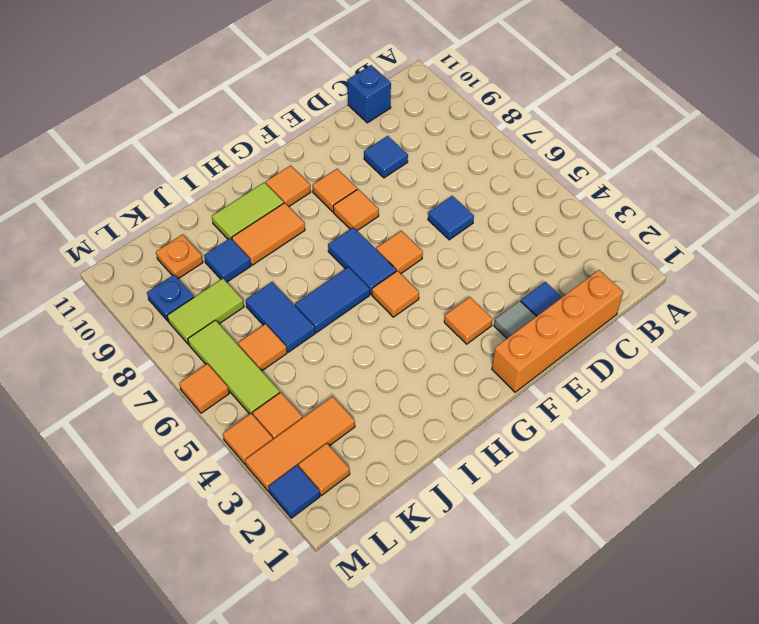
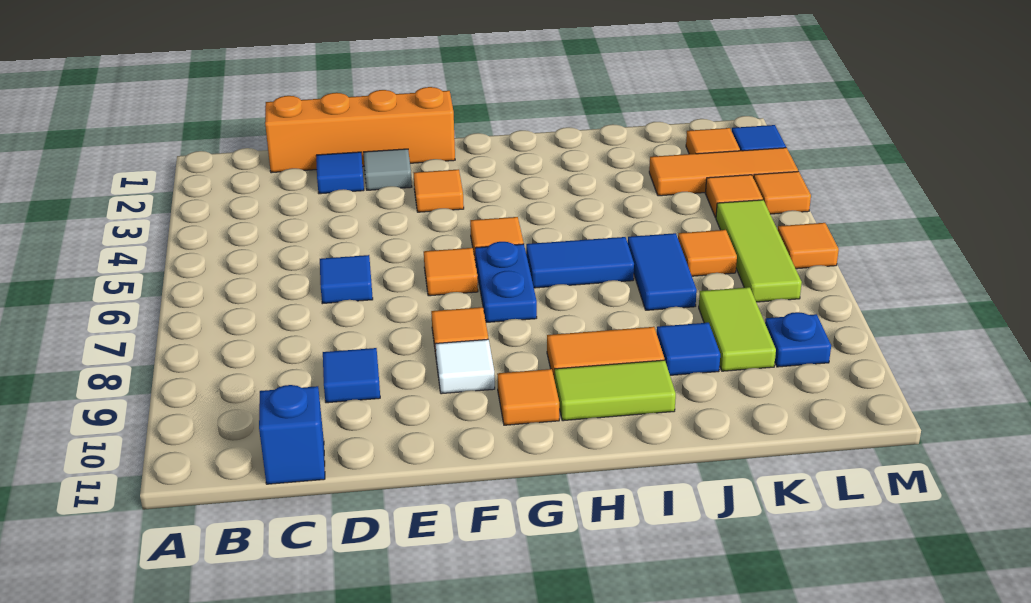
orange 1x1 tile [312,169,357,212] -> white 1x1 tile [436,339,495,394]
blue 1x2 tile [328,227,396,294] -> blue 1x2 plate [475,242,537,322]
lime 1x2 tile [167,279,244,344] -> lime 1x2 tile turned to [699,287,776,371]
orange 1x1 plate [156,235,203,279] -> none

